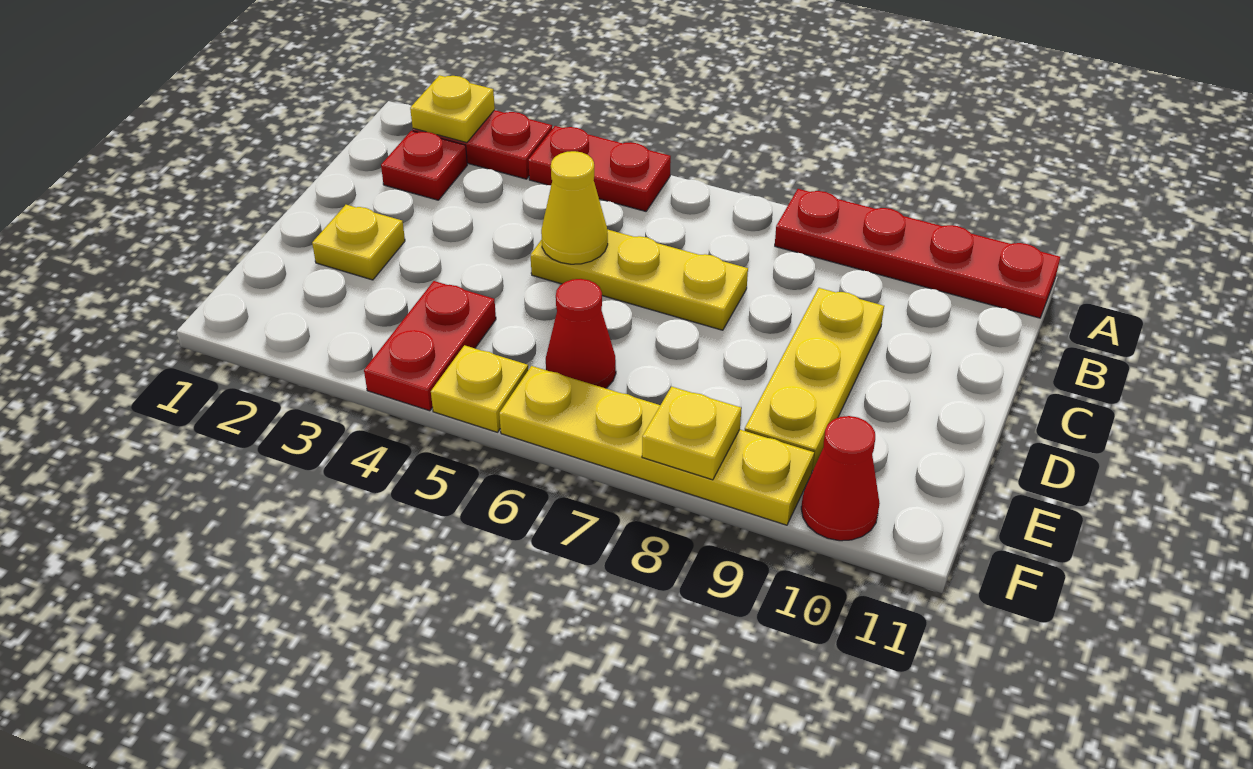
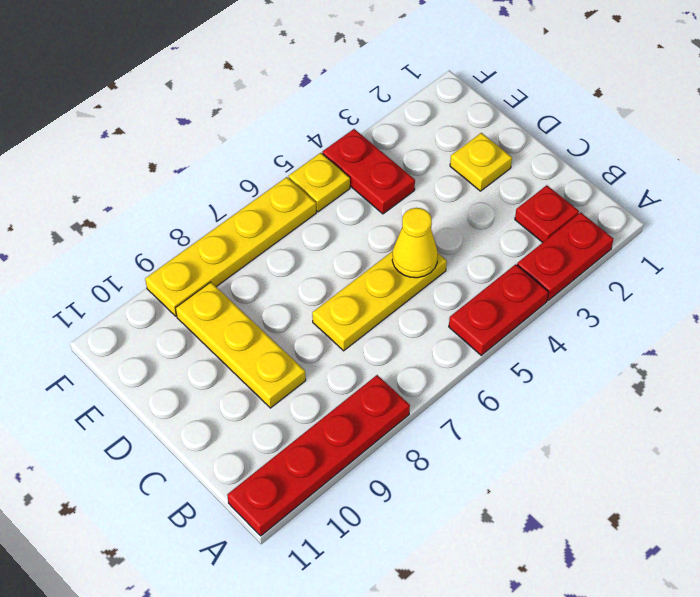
yellow 1x1 plate [410,75,495,143] -> none
red 1x1 cone [546,279,616,388] -> none
yellow 1x1 plate [642,386,741,480] -> none
red 1x1 cone [801,416,880,541] -> none

